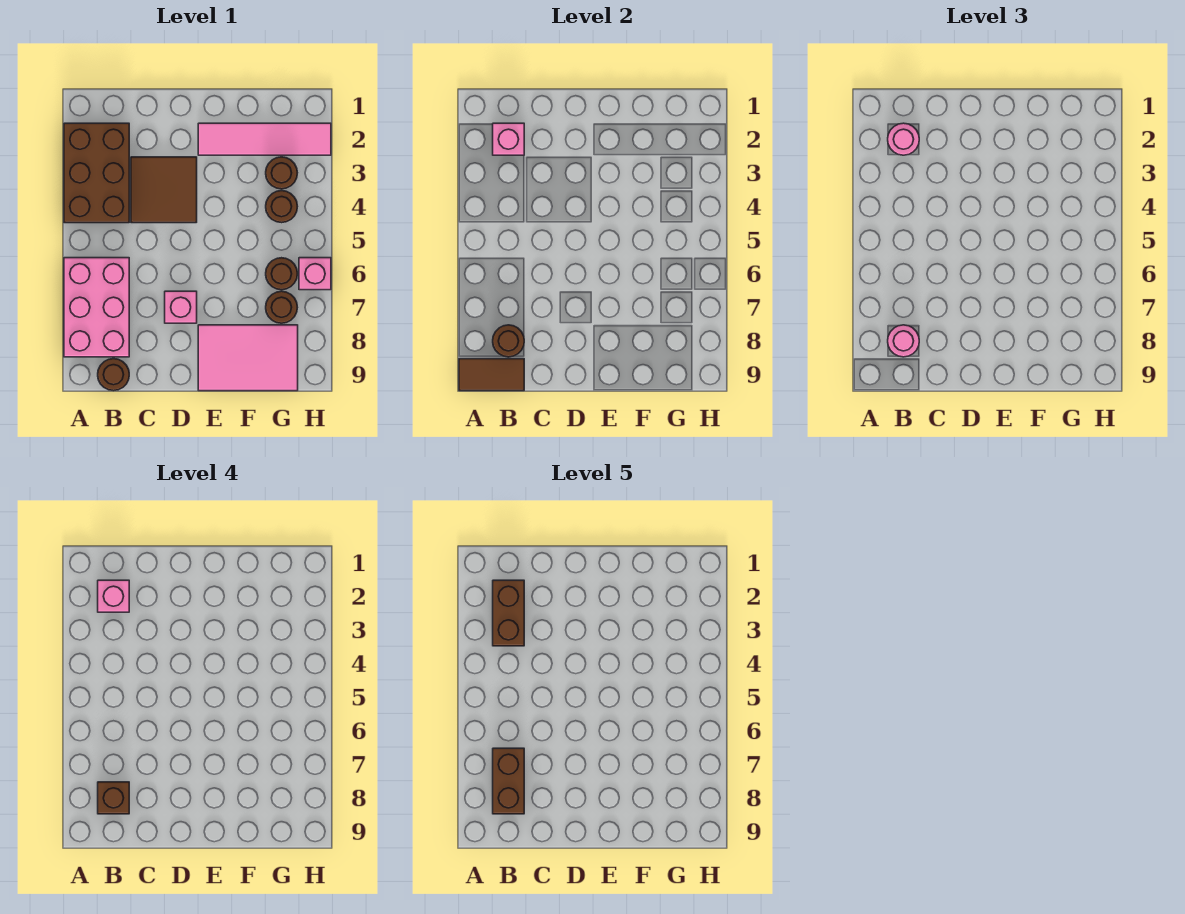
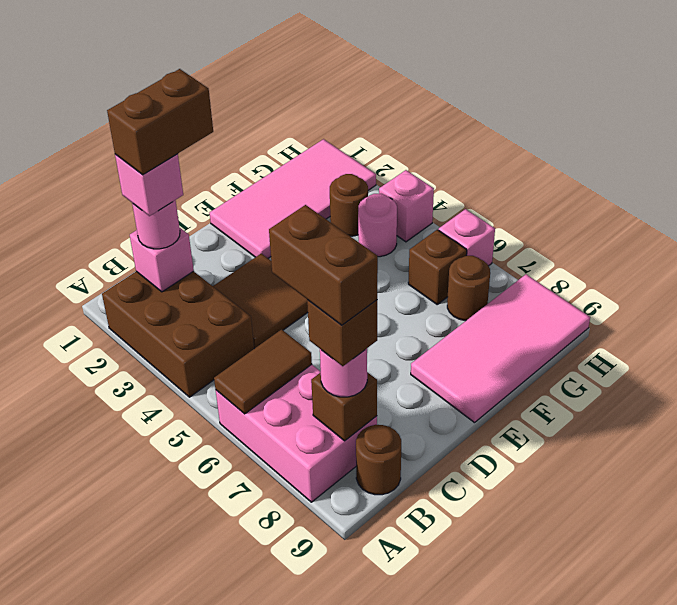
brown 1x2 tile [459,359,524,391] -> brown 1x2 tile moved to [214,330,312,414]
brown 1x2 brick [493,580,524,646] -> brown 1x2 brick turned to [107,69,213,175]
brown 1x1 round brick [493,325,524,357] -> brown 1x1 brick [311,372,377,441]
pink 1x1 brick [165,291,197,323] -> pink 1x1 brick moved to [379,170,434,242]
pink 1x4 tile [198,123,331,155] -> pink 2x4 tile [210,139,376,258]
pink 2x3 tile [198,325,298,391] -> pink 2x4 tile [411,274,590,423]
brown 1x1 round brick [266,191,297,223] -> pink 1x1 round brick [358,194,397,257]
brown 1x1 round brick [266,258,297,290] -> brown 1x1 brick [408,230,467,304]

